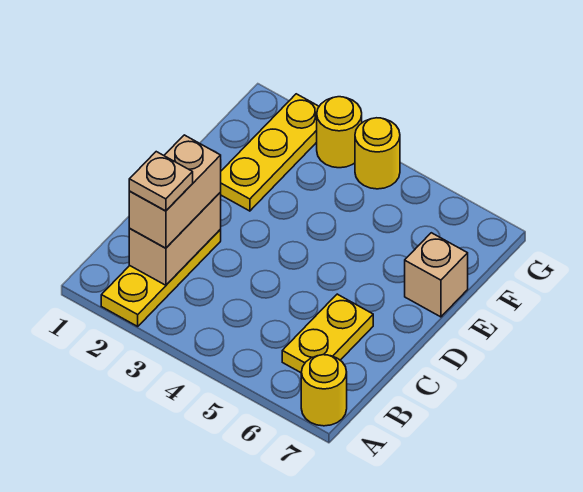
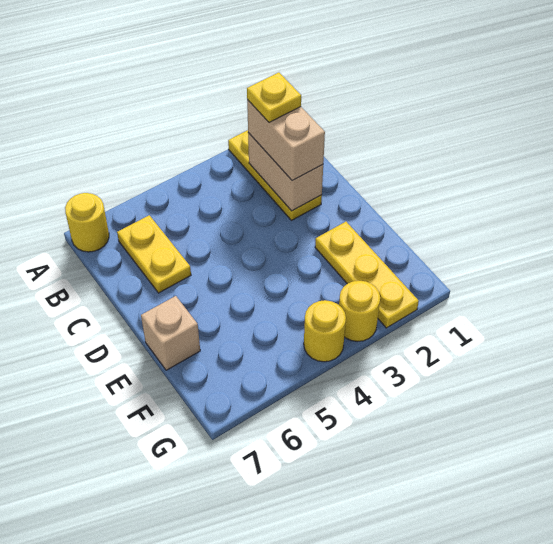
tan 1x1 plate [129,152,193,211] -> yellow 1x1 plate [247,72,301,122]

